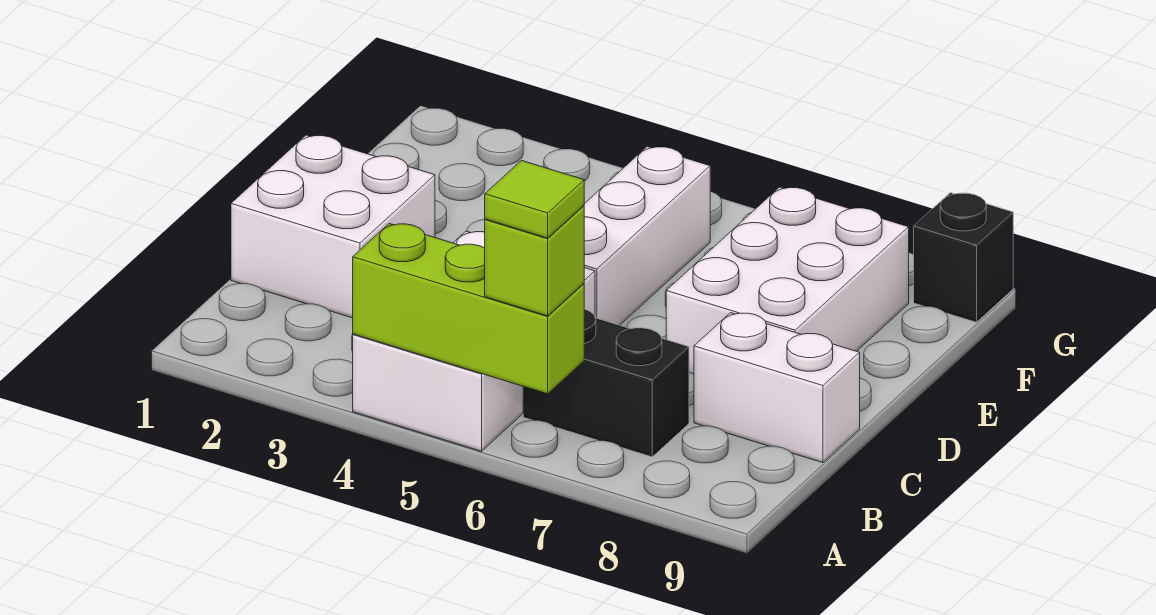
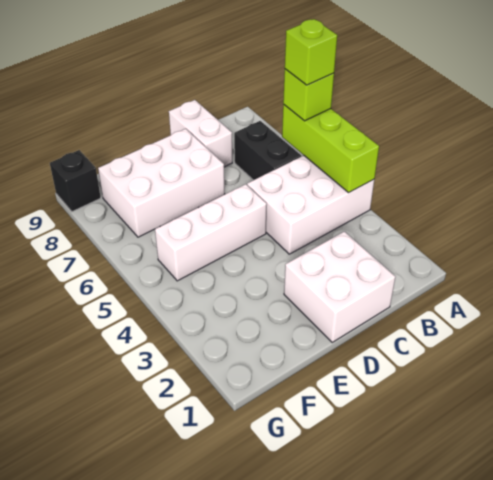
lime 1x1 tile [485,161,584,238] -> lime 1x1 brick [285,19,337,85]

